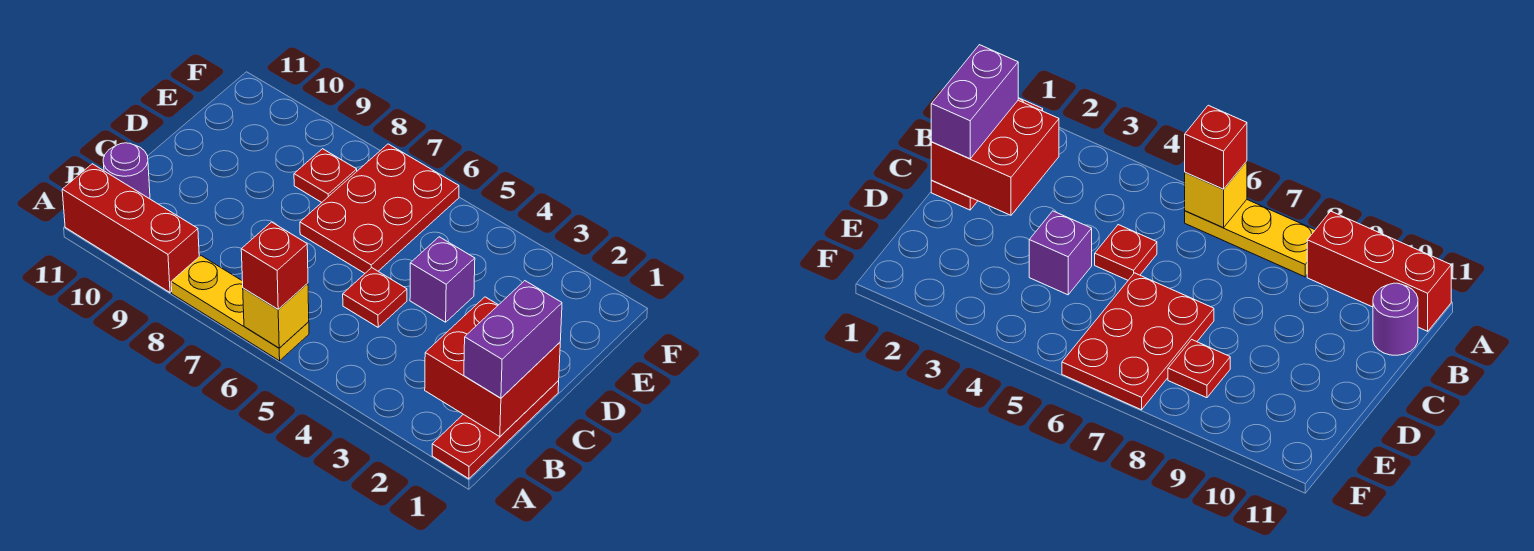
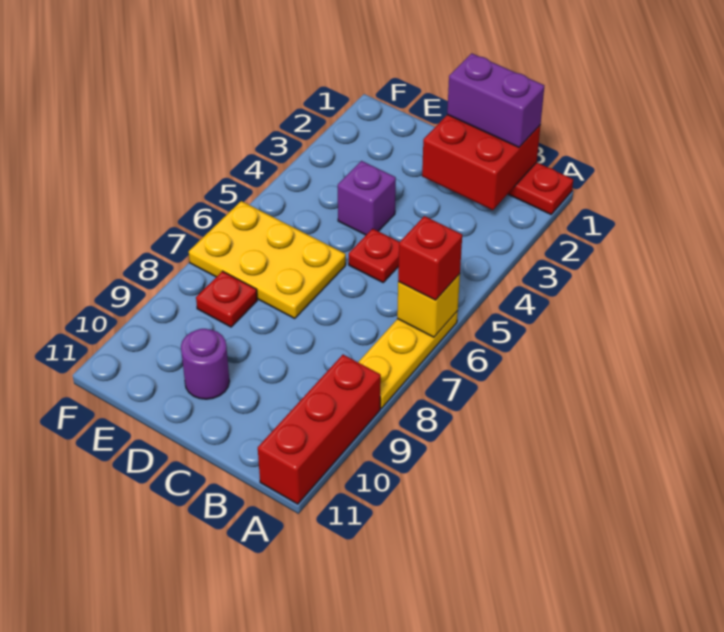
purple 1x1 round brick [103,143,150,199] -> purple 1x1 round brick moved to [181,329,229,399]
red 2x3 plate [300,144,459,273] -> yellow 2x3 plate [189,201,346,318]

